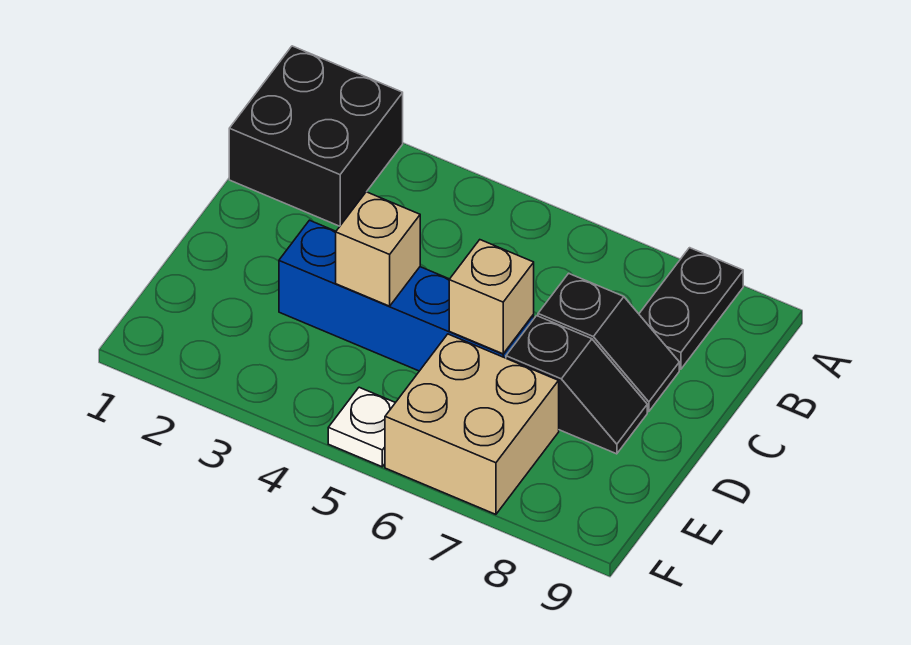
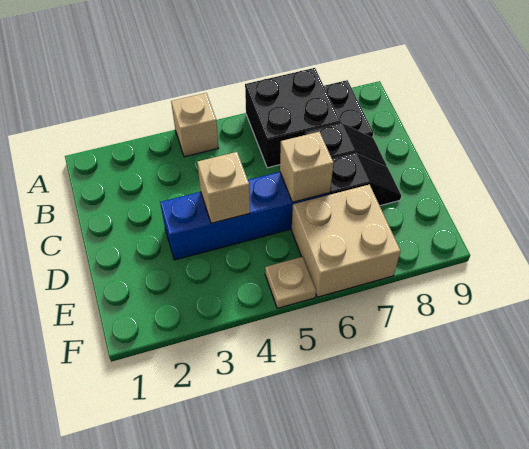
black 2x2 brick [229,46,403,226] -> black 2x2 brick moved to [245,68,340,168]
none -> tan 1x1 brick [171,93,218,157]
white 1x1 plate [328,387,395,467] -> tan 1x1 plate [265,257,316,308]

